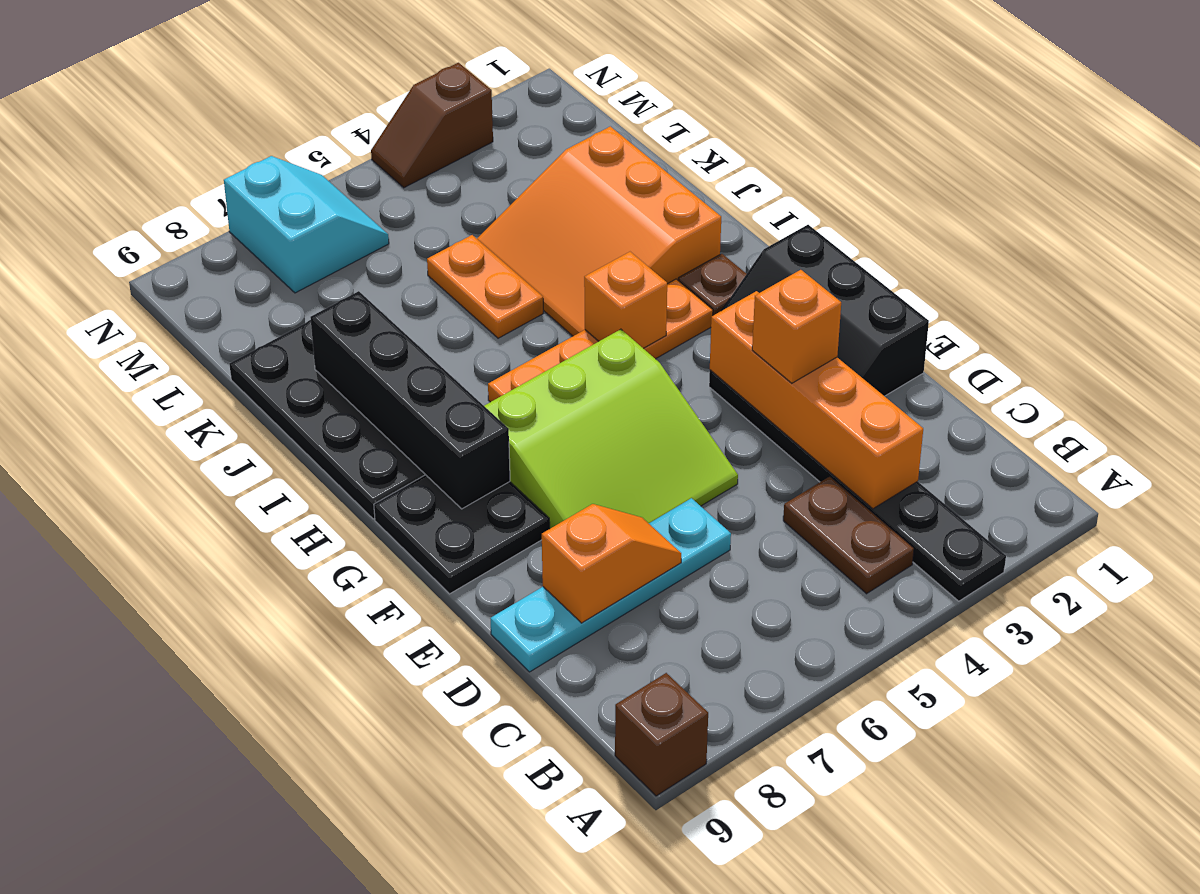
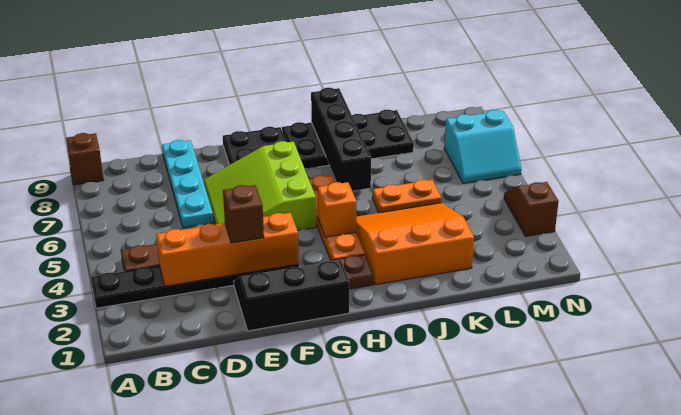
orange 1x2 slope [542,504,681,623] -> none
orange 1x1 brick [752,270,841,383] -> brown 1x1 brick [223,185,264,243]
black 1x4 brick [310,291,510,509] -> black 1x4 brick turned to [311,88,371,191]

